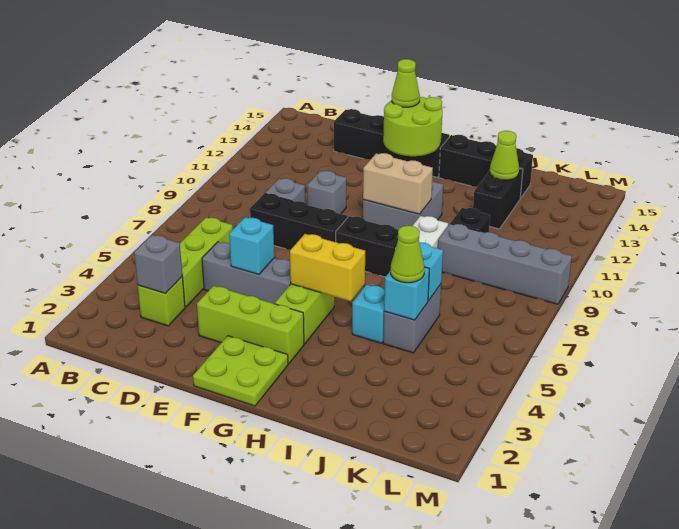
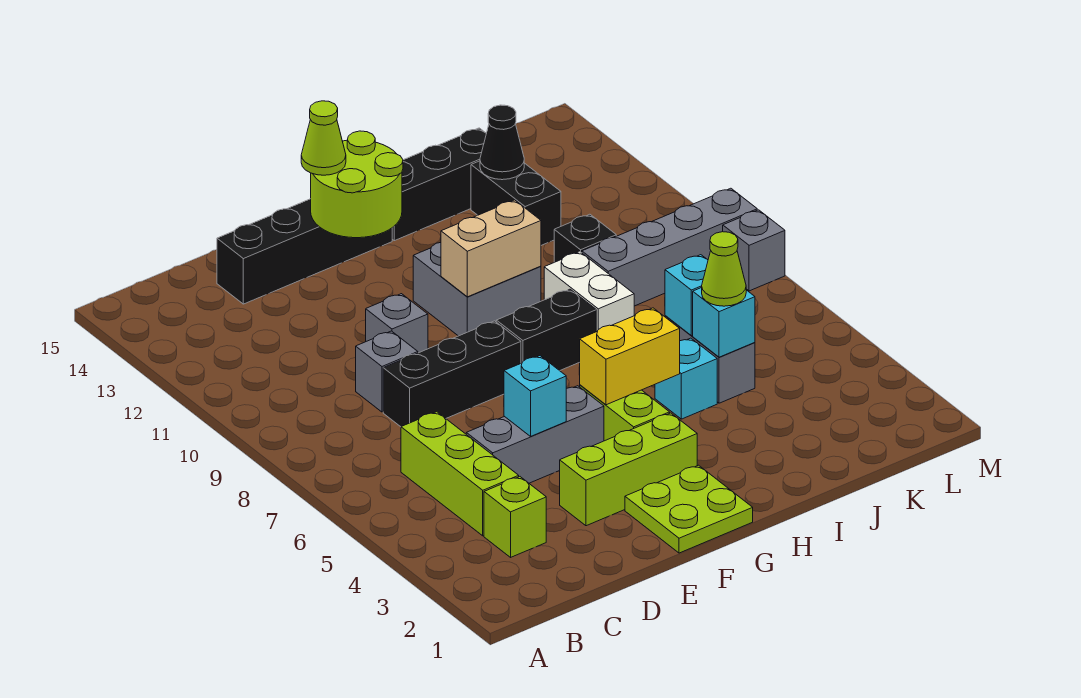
grey 1x1 brick [134,235,182,294] -> grey 1x1 brick moved to [723,210,785,291]
lime 1x1 cone [490,131,519,180] -> black 1x1 cone [480,105,524,180]

